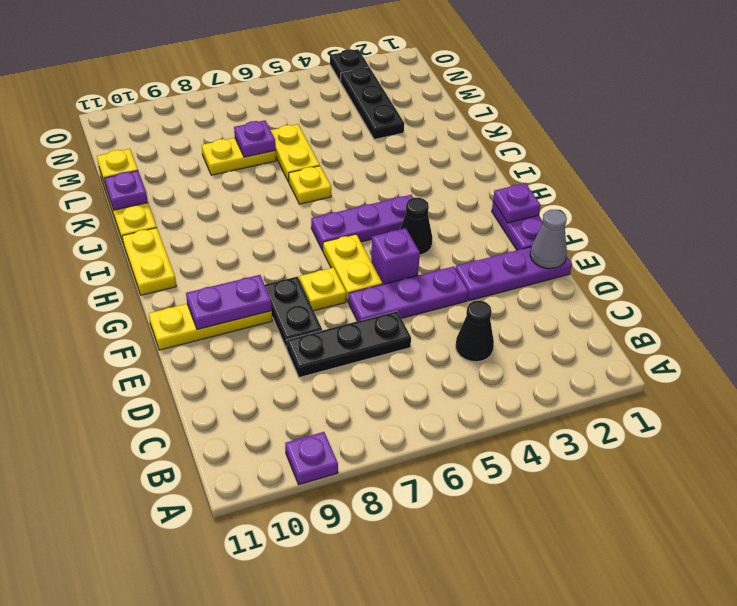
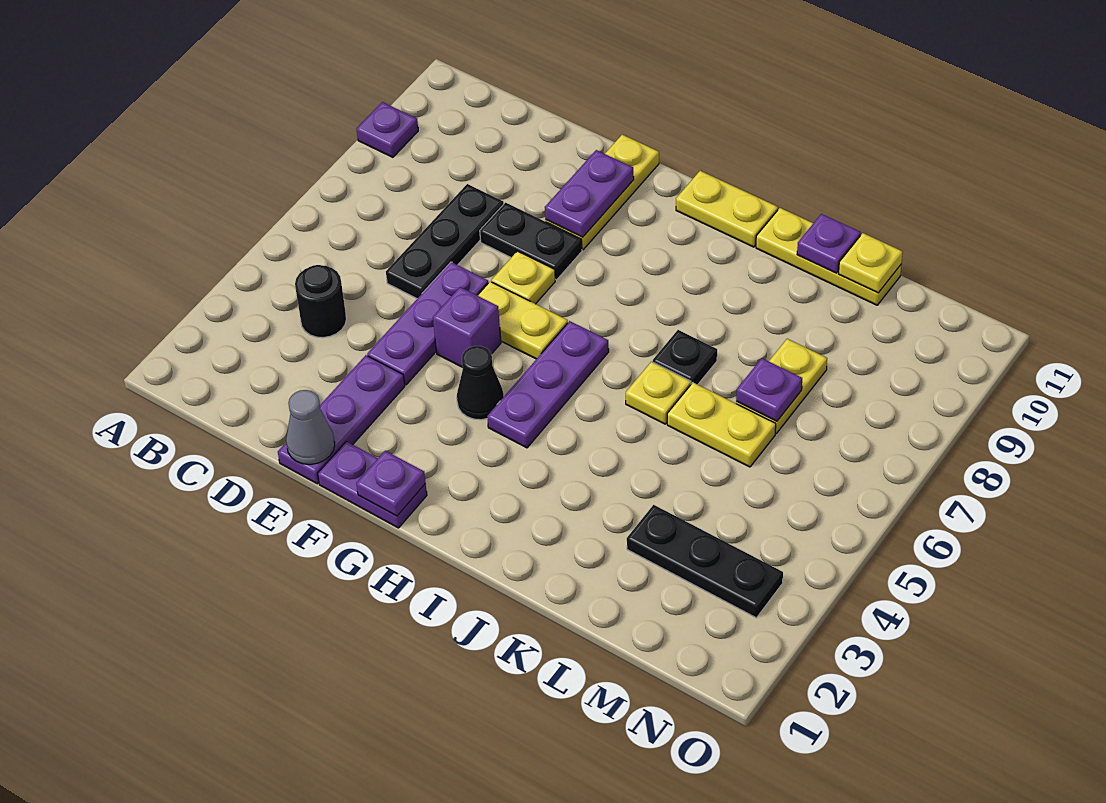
black 1x1 cone [456,301,494,362] -> black 1x1 round brick [295,265,346,338]
black 1x1 plate [330,49,369,82] -> black 1x1 plate moved to [653,330,717,385]

